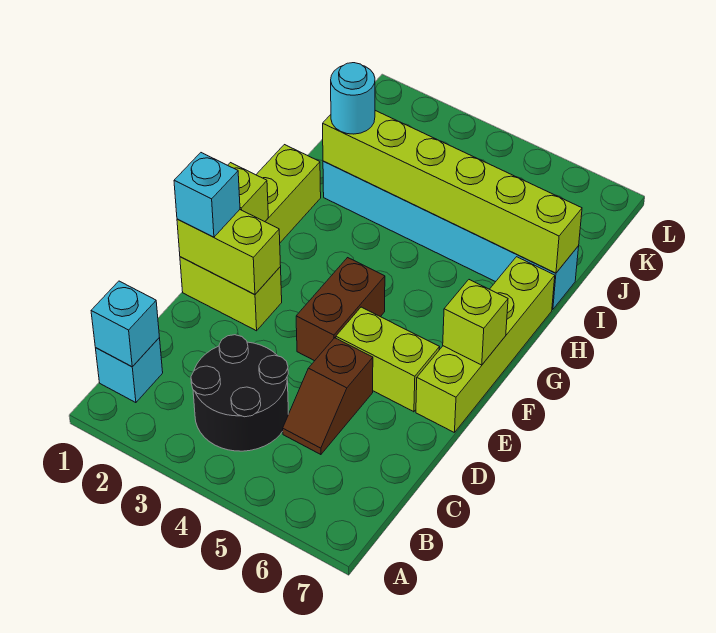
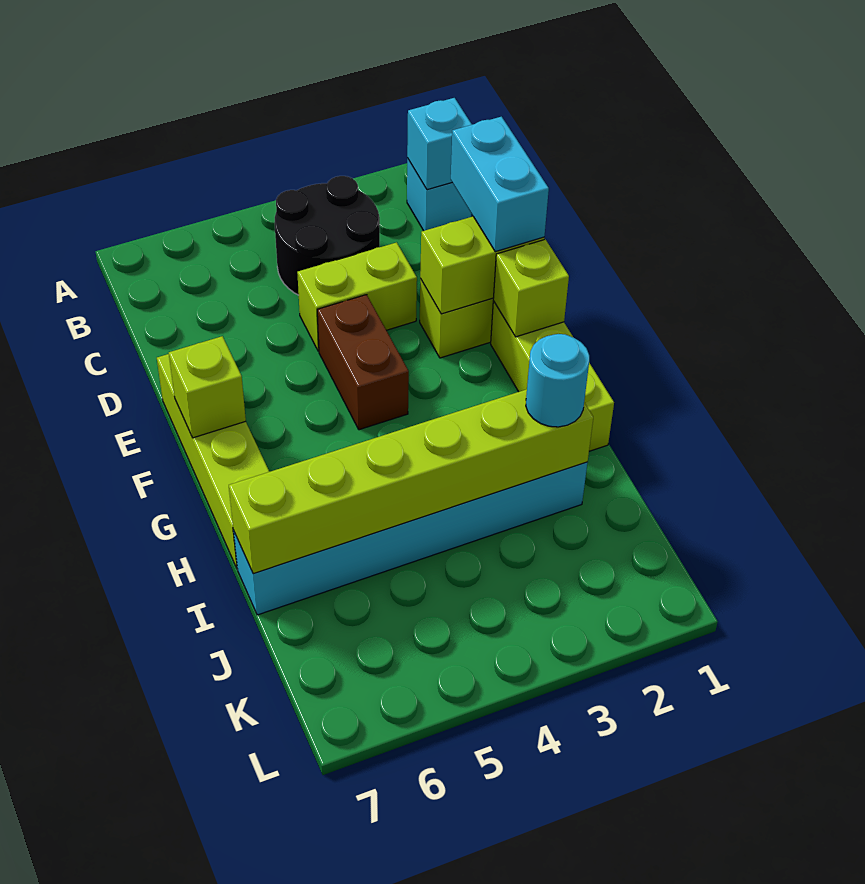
brown 1x2 slope [283,338,373,455] -> none
cyan 1x1 brick [174,153,240,237] -> cyan 1x2 brick [451,117,549,252]
lime 1x2 brick [336,307,440,412] -> lime 1x2 brick moved to [297,242,417,351]

